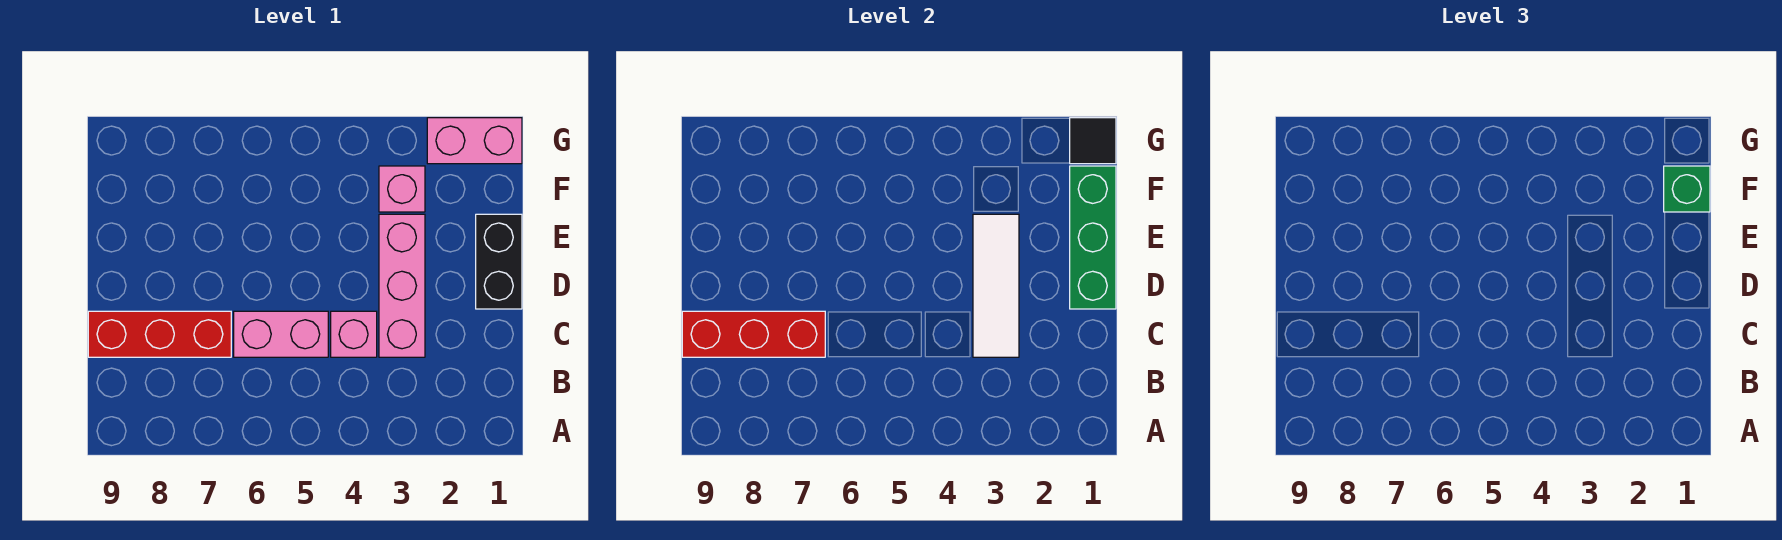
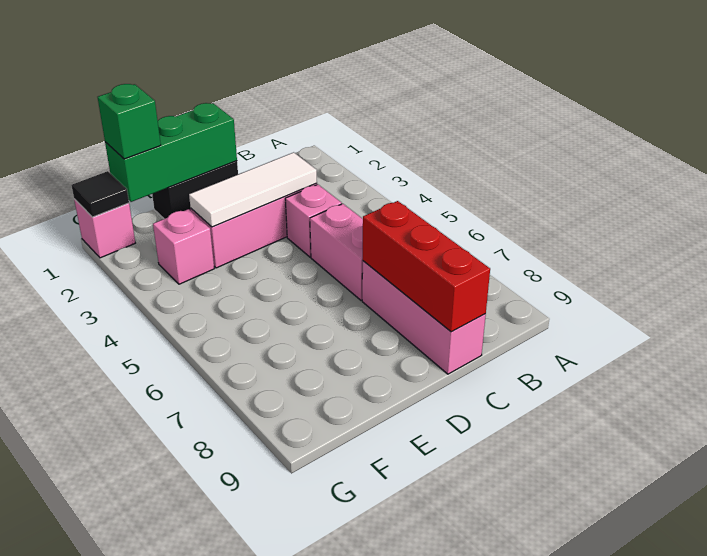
red 1x3 brick [88,311,231,357] -> pink 1x3 brick [362,261,486,374]
pink 1x2 brick [427,118,522,164] -> pink 1x1 brick [74,199,135,258]

